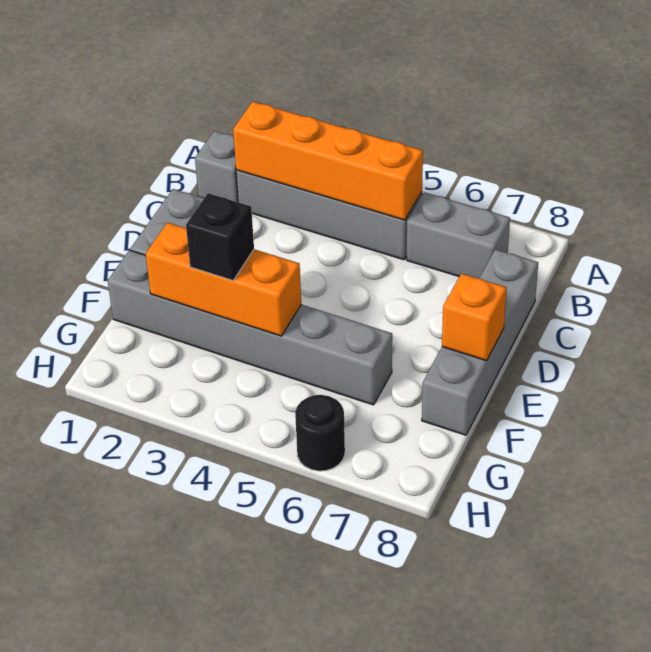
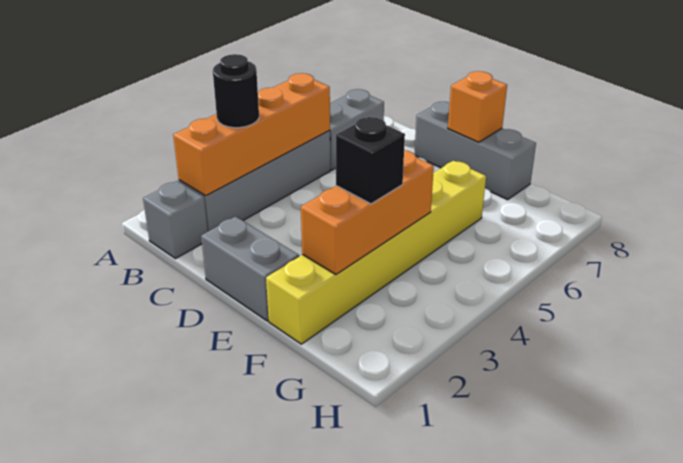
grey 1x4 brick [422,249,538,435] -> grey 1x3 brick [414,102,536,200]
grey 1x6 brick [108,250,392,405] -> yellow 1x6 brick [266,161,486,344]
black 1x1 round brick [295,395,345,471] -> black 1x1 round brick moved to [213,54,259,128]

